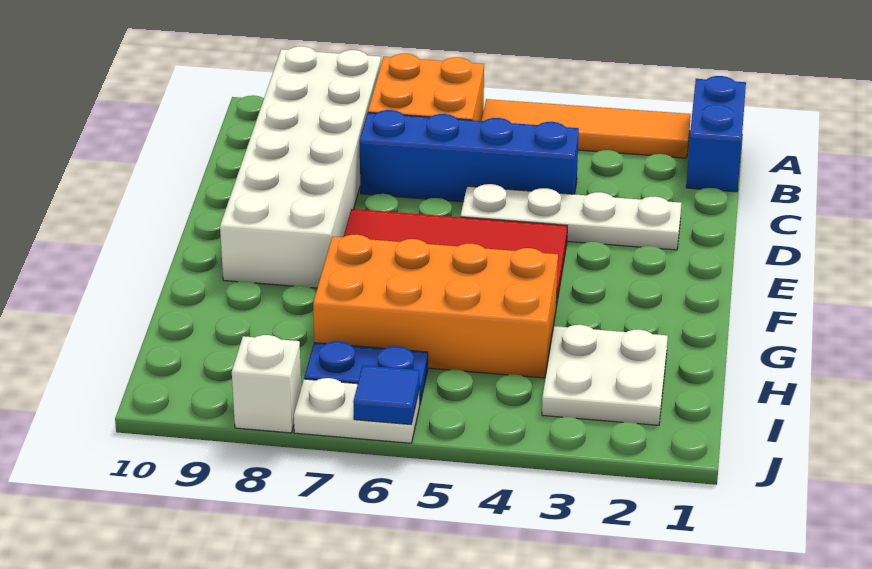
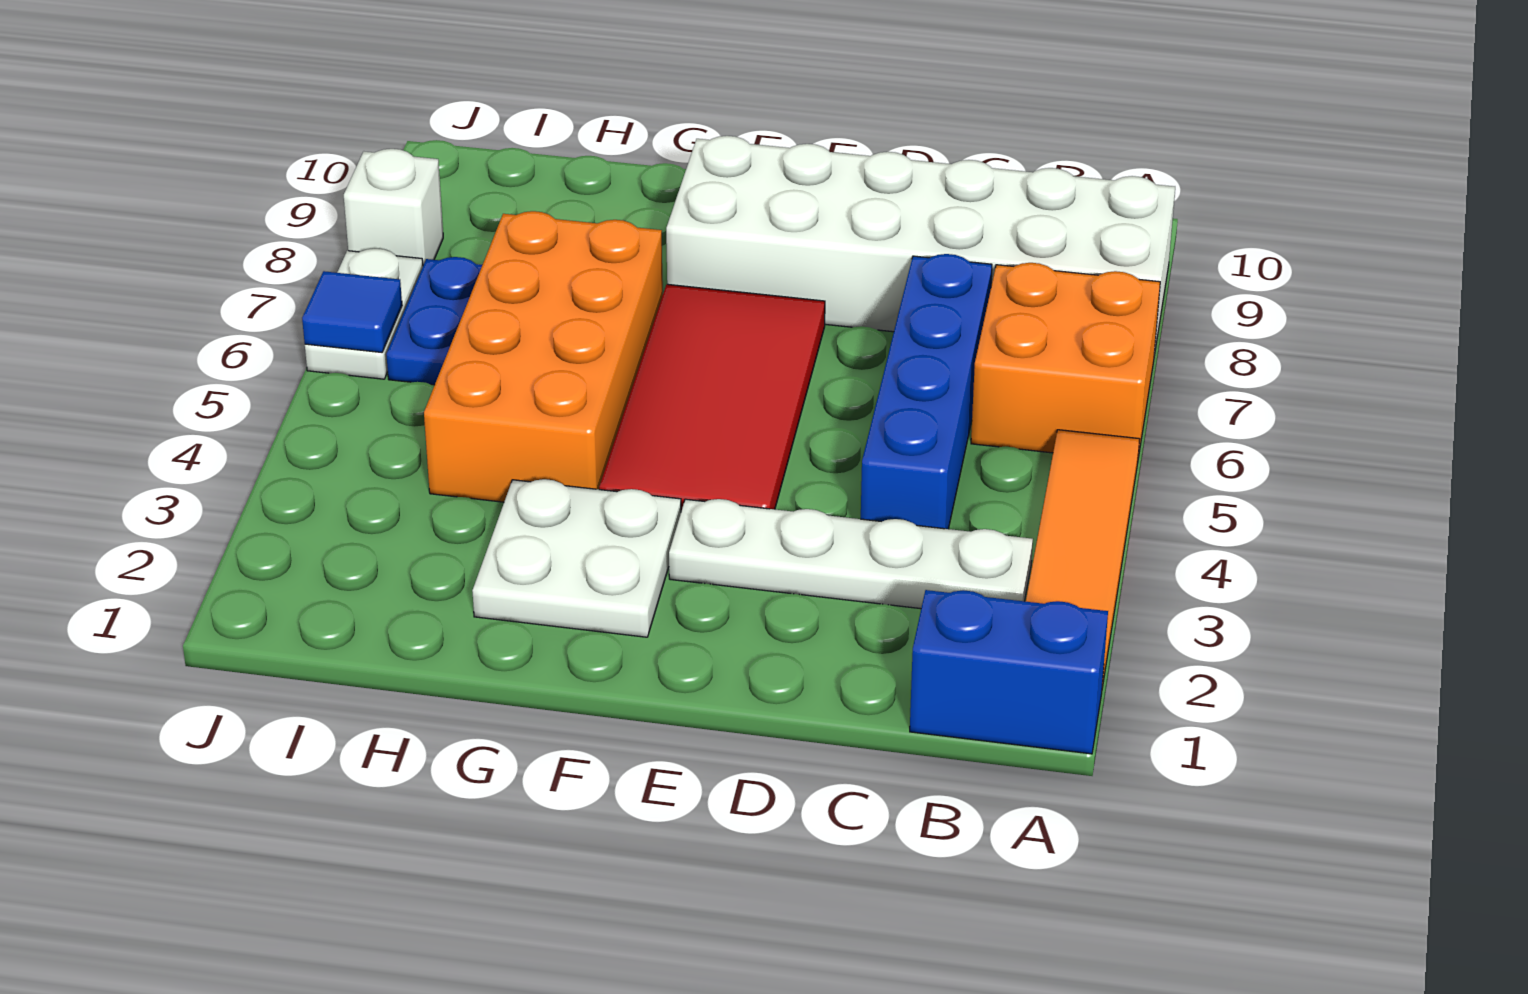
white 1x4 plate [461,184,682,250] -> white 1x4 plate turned to [669,499,1033,609]
white 2x2 plate [542,325,668,425] -> white 2x2 plate moved to [472,479,681,637]

